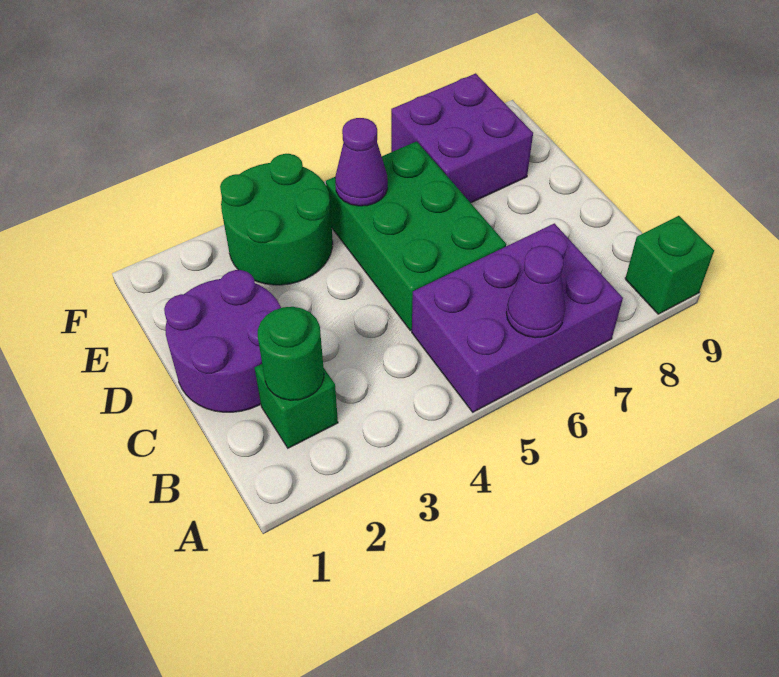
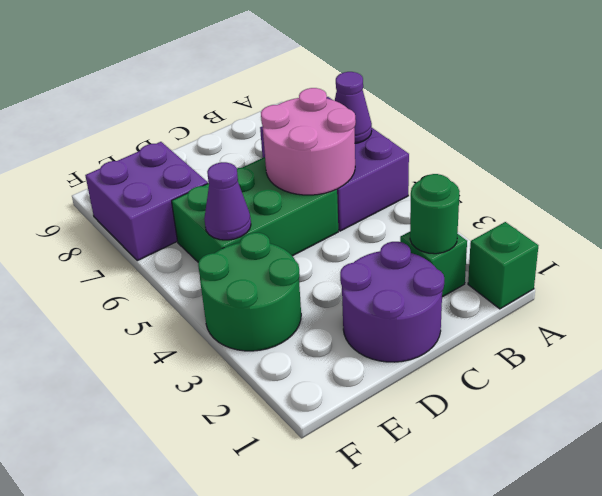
green 1x1 brick [625,216,714,314] -> green 1x1 brick moved to [468,222,538,309]
none -> pink 2x2 round brick [261,88,356,195]

